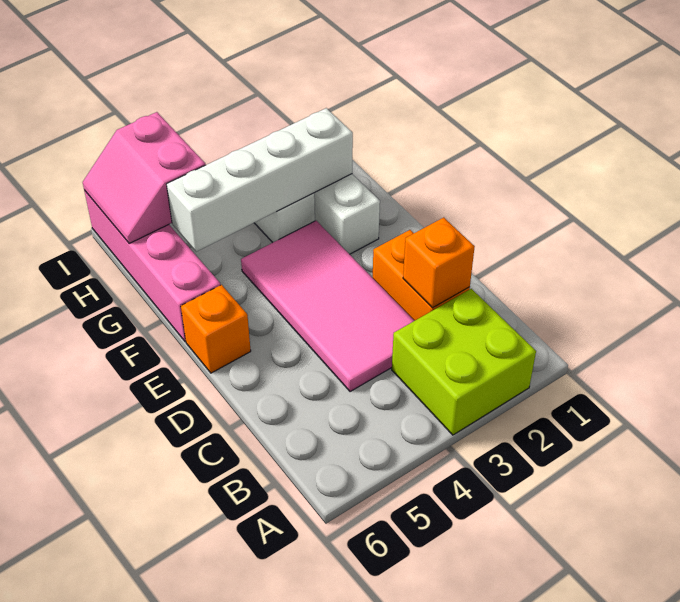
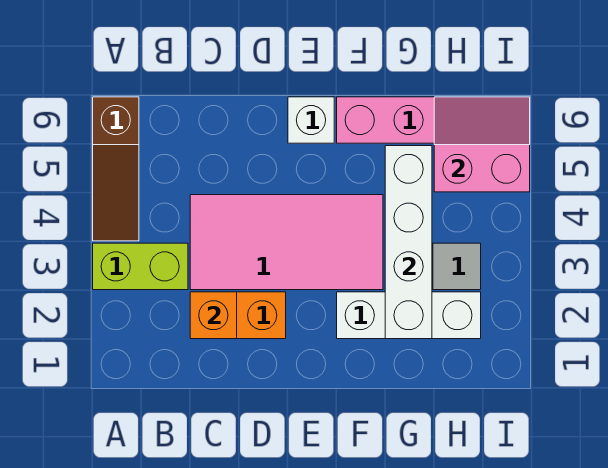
lime 2x2 brick [392,289,536,435] -> lime 1x2 brick [93,243,188,290]
none -> brown 1x3 slope [93,97,139,241]
orange 1x1 brick [181,285,251,373] -> white 1x1 brick [288,97,334,143]

